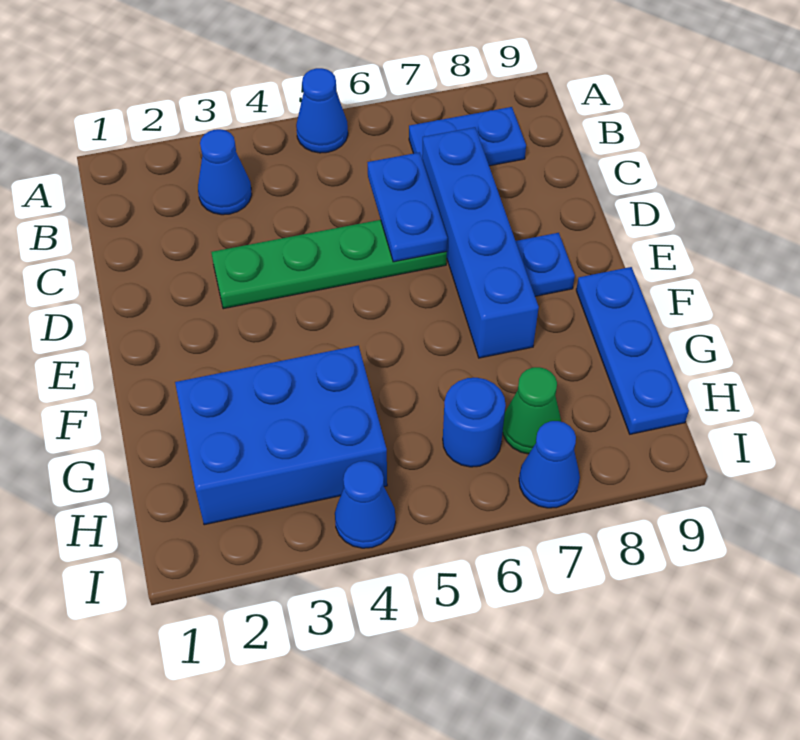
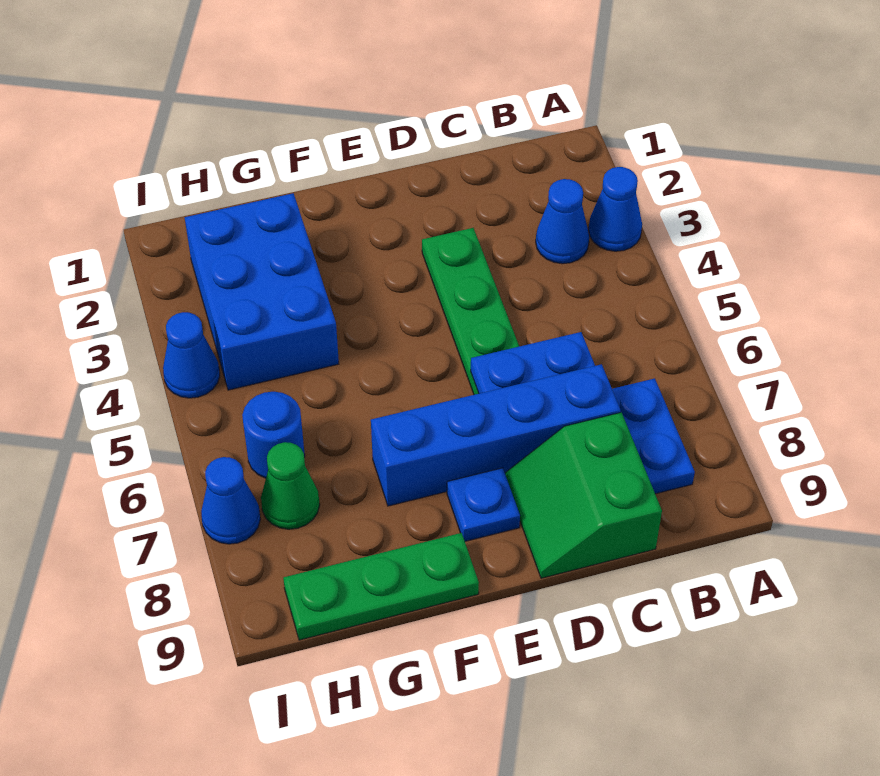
blue 1x1 cone [296,68,348,153] -> blue 1x1 cone moved to [589,167,642,251]
none -> green 2x2 slope [505,412,662,578]
blue 1x3 plate [576,267,689,434] -> green 1x3 plate [283,533,479,640]

